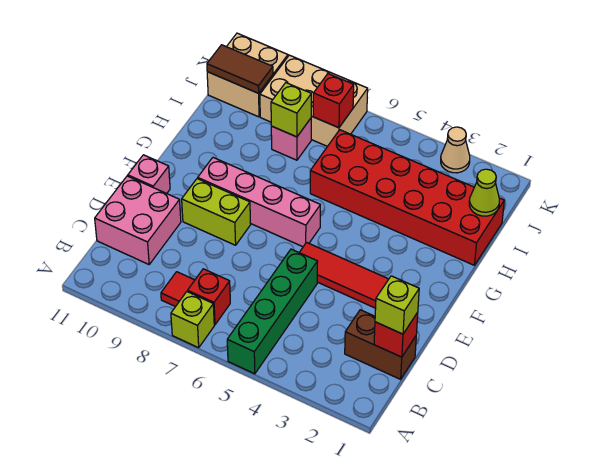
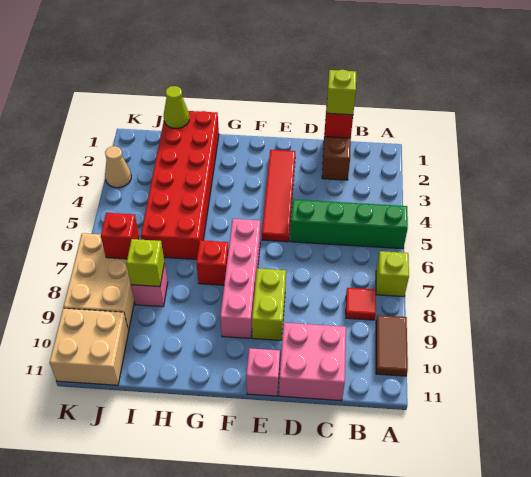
red 1x1 brick [188,269,230,325] -> red 1x1 brick moved to [196,240,229,285]
brown 1x2 tile [207,45,273,93] -> brown 1x2 tile moved to [376,315,408,376]

